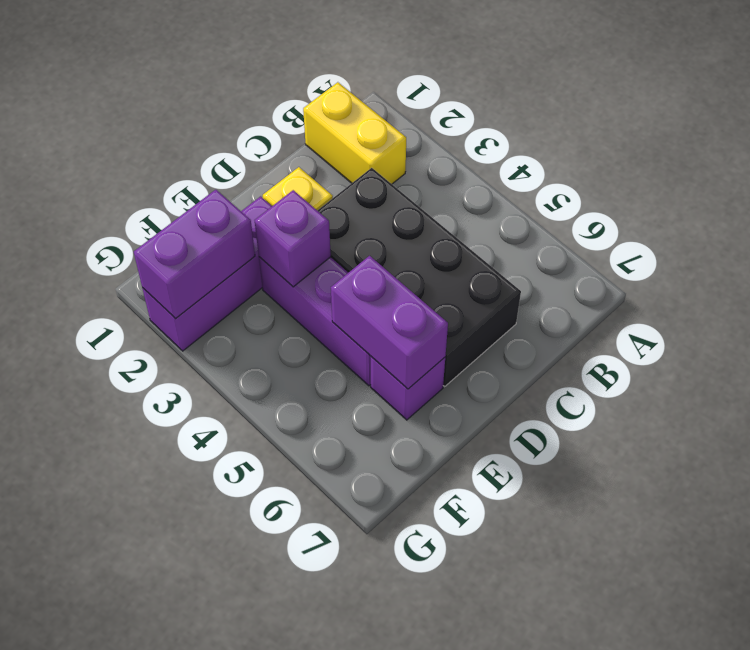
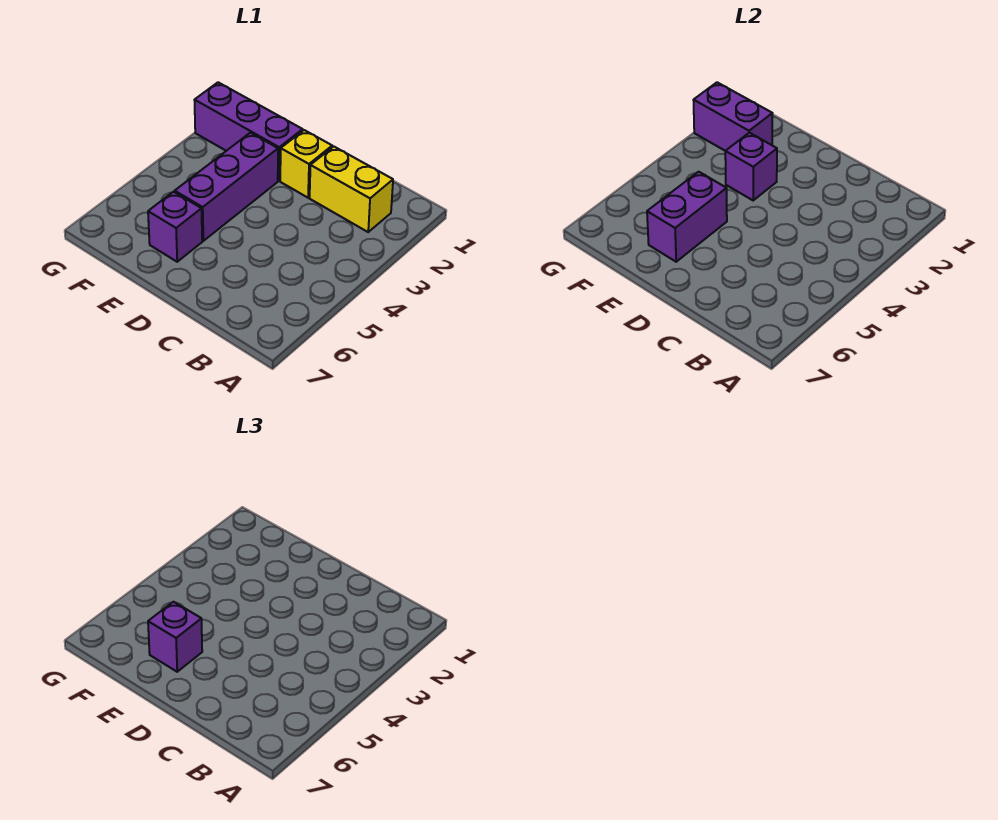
yellow 1x2 brick [303,82,406,184] -> yellow 1x2 brick turned to [310,146,393,232]
black 2x4 brick [317,168,521,386] -> none
none -> purple 1x1 brick [148,602,202,672]

